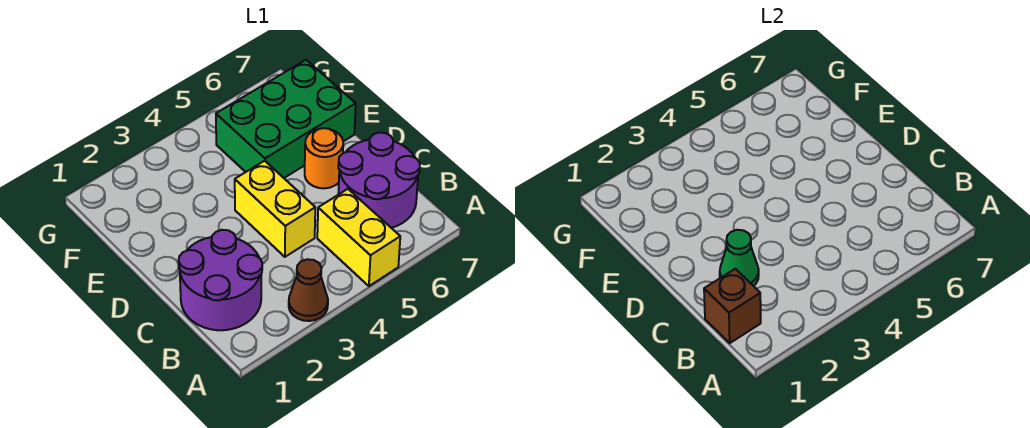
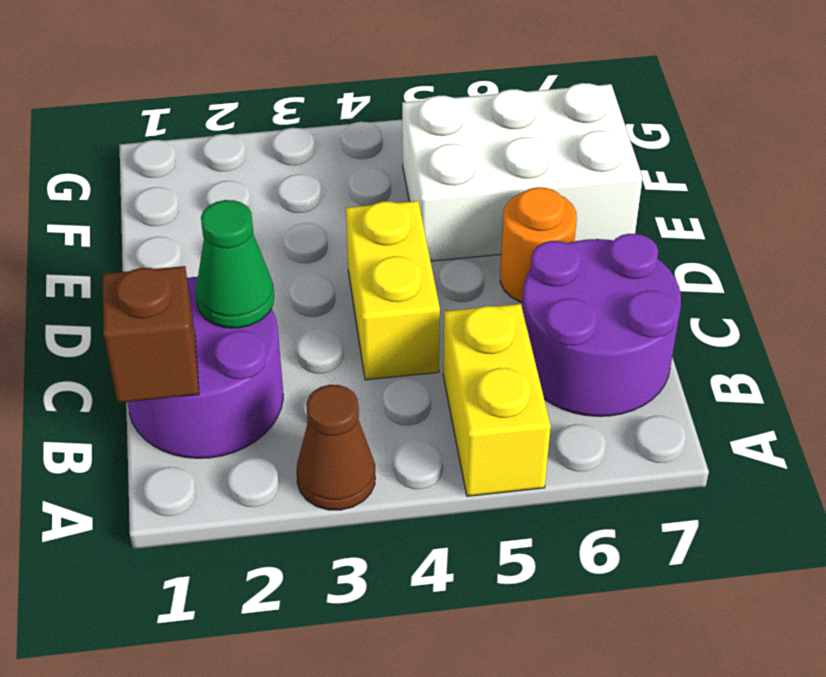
green 2x3 brick [216,60,356,178] -> white 2x3 brick [402,83,643,261]

